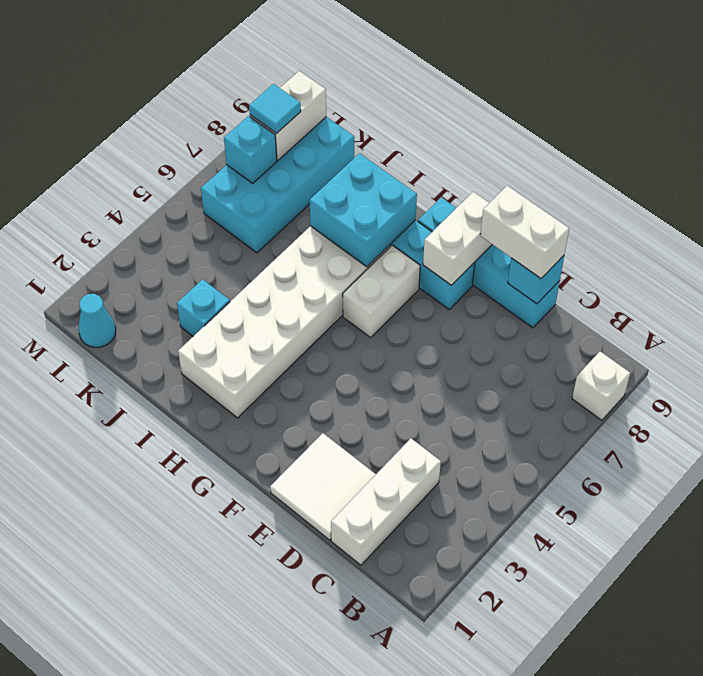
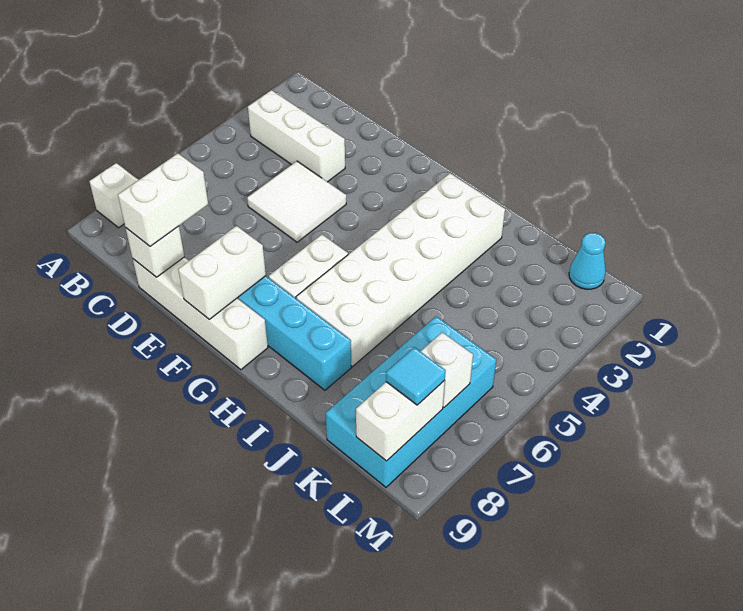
white 1x3 brick [331,438,441,565] -> white 1x3 brick turned to [248,90,345,182]
white 2x2 tile [270,433,376,540] -> white 2x2 tile moved to [247,161,346,242]
cyan 1x4 brick [418,198,560,328] -> white 1x4 brick [133,257,268,370]
cyan 1x1 brick [508,256,564,304] -> white 1x1 brick [126,226,184,277]
white 1x2 brick [480,186,569,278] -> white 1x2 brick turned to [118,154,208,246]
cyan 2x2 brick [310,153,417,267] -> none
cyan 1x1 brick [177,279,230,336] -> none
cyan 1x1 brick [224,116,277,183] -> white 1x1 brick [421,332,473,408]

